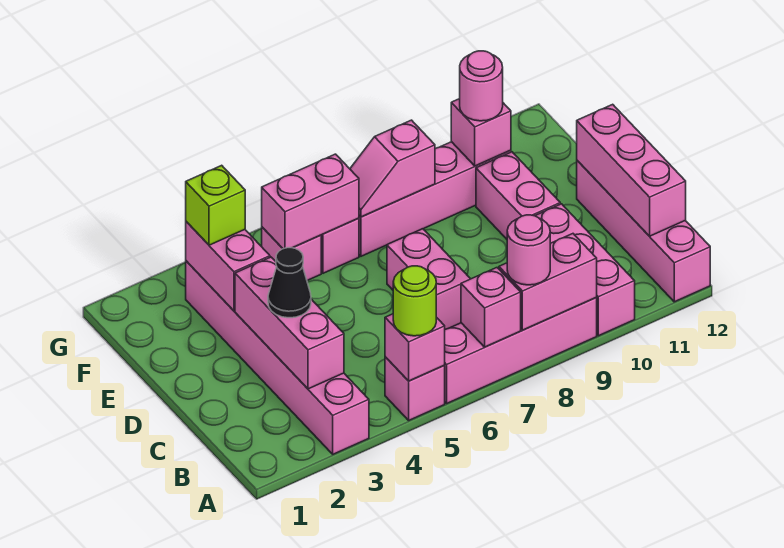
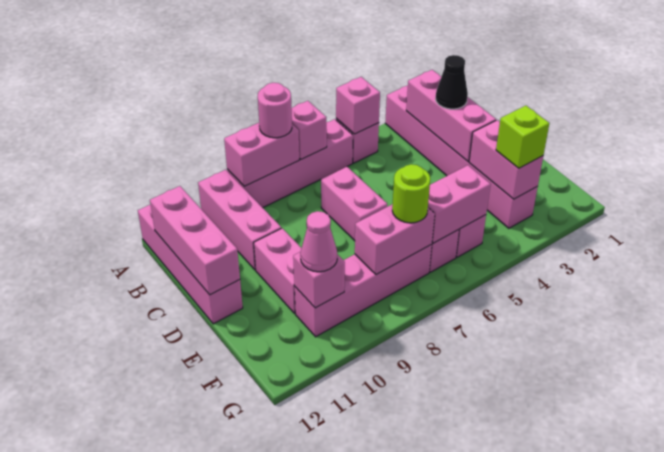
lime 1x1 round brick [393,266,436,336] -> lime 1x1 round brick moved to [392,164,430,223]
pink 1x2 slope [350,120,435,217] -> pink 1x2 brick [355,204,435,275]
pink 1x1 round brick [460,51,503,121] -> pink 1x1 cone [300,211,337,272]

